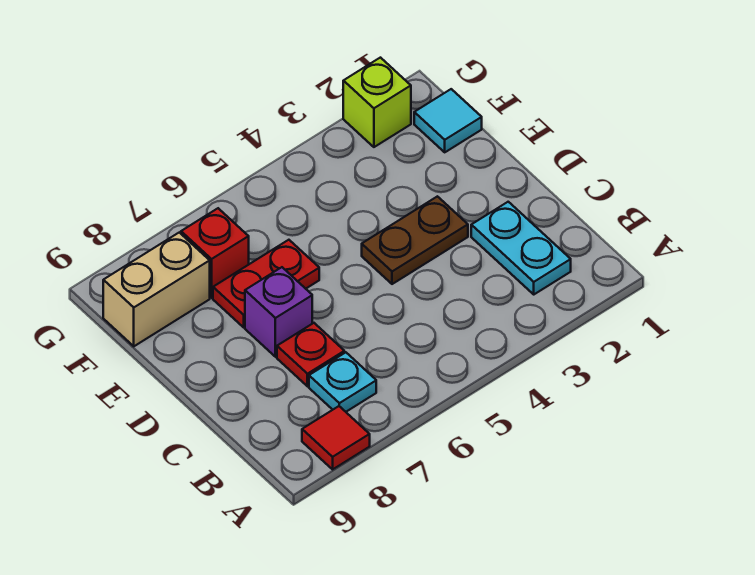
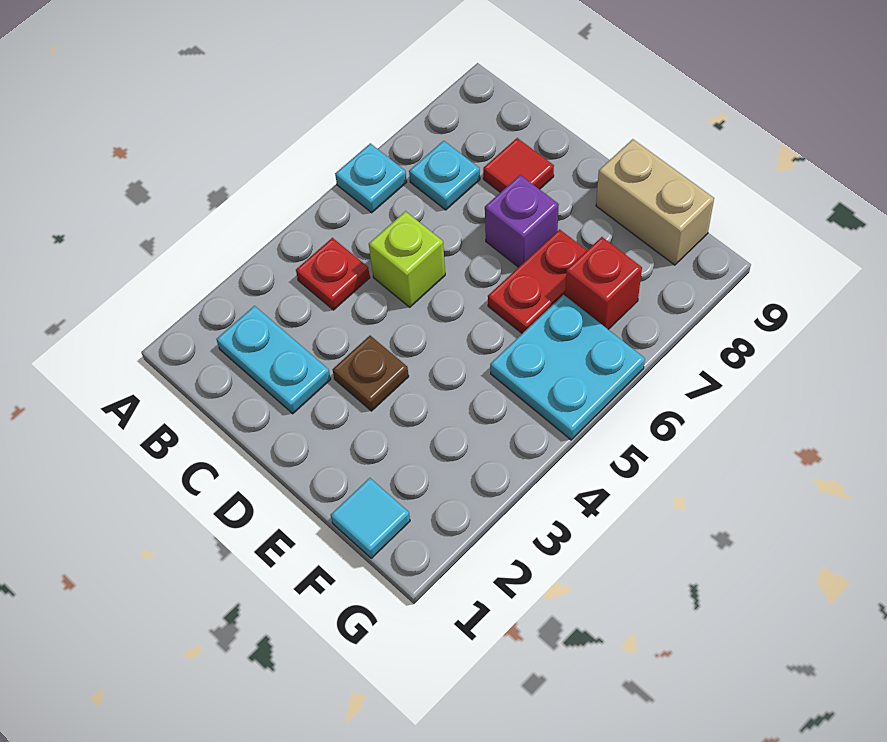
none -> cyan 1x1 plate [335,143,407,213]
red 1x1 tile [302,406,370,469] -> red 1x1 tile moved to [483,138,554,192]
red 1x1 plate [277,323,344,386] -> red 1x1 plate moved to [296,238,370,310]
brown 1x2 plate [362,196,468,284] -> brown 1x1 plate [333,336,409,411]
none -> cyan 2x2 plate [490,295,645,440]
tan 1x2 brick [103,233,210,346] -> tan 1x2 brick turned to [596,139,714,265]
lime 1x1 brick [343,58,411,147] -> lime 1x1 brick moved to [369,211,445,307]

